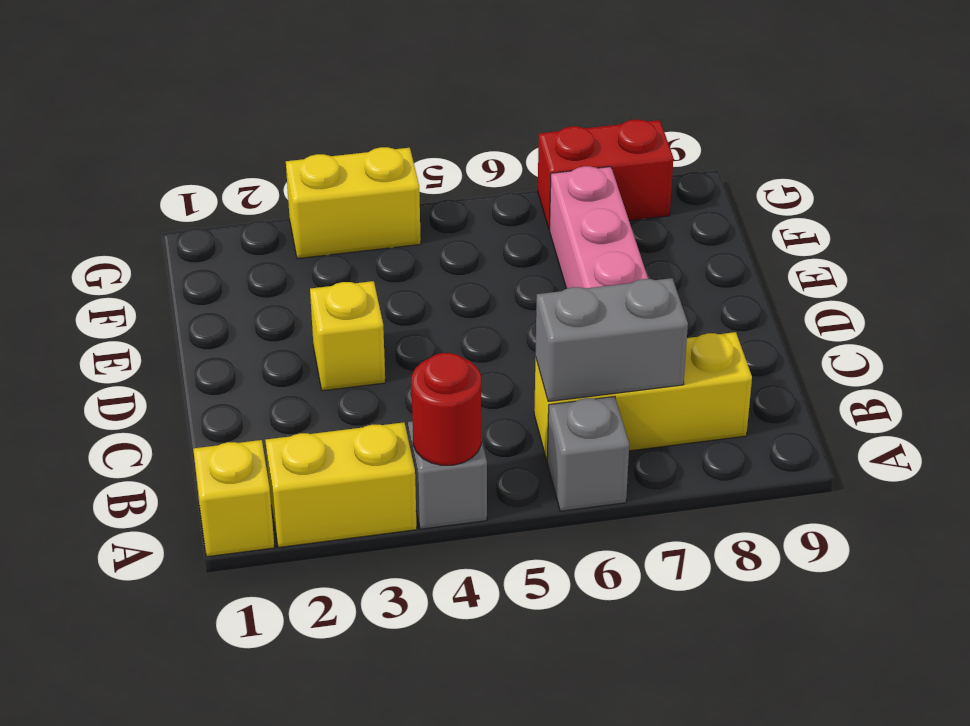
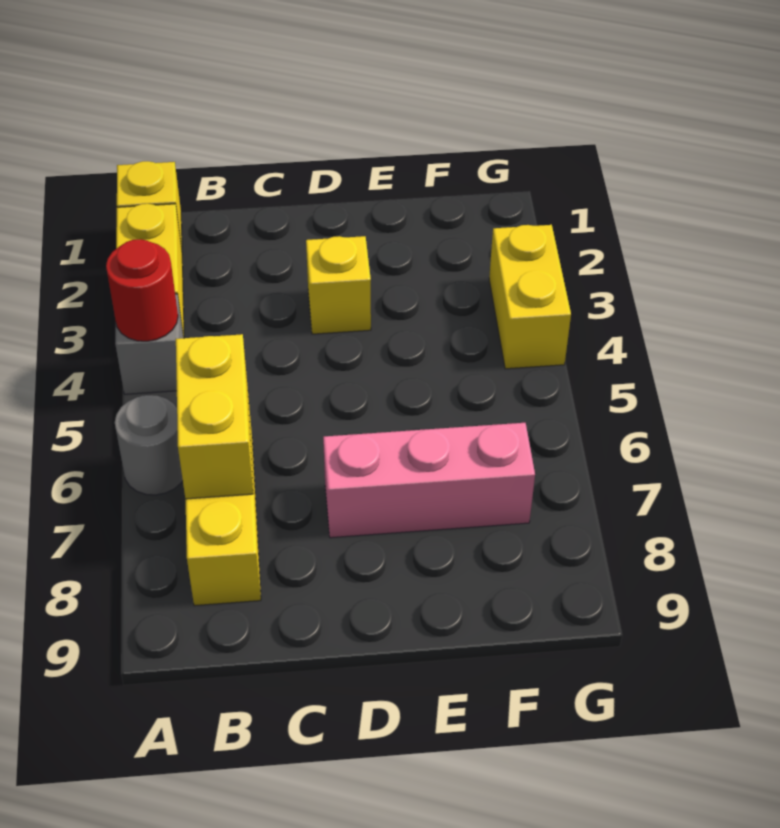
grey 1x1 brick [547,396,629,511] -> grey 1x1 round brick [115,395,183,495]
grey 1x2 brick [535,278,688,402] -> yellow 1x2 brick [176,334,253,499]
red 1x2 brick [538,120,673,230] -> none

